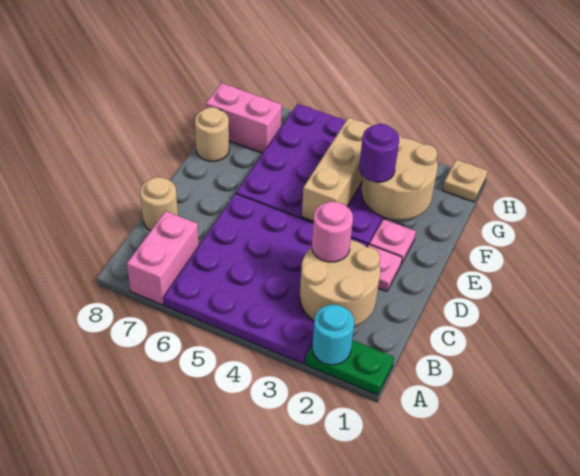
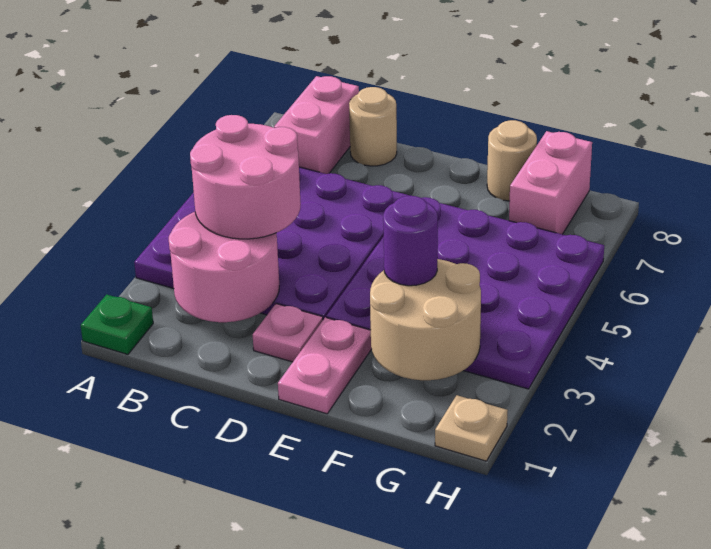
green 1x2 plate [305,340,394,395] -> green 1x1 plate [81,295,153,354]
cyan 1x1 round brick [312,305,354,365] -> none
pink 1x2 brick [127,211,199,305] -> pink 1x2 brick turned to [274,76,359,174]
tan 2x2 round brick [300,240,380,326] -> pink 2x2 round brick [169,212,279,322]
pink 1x1 round brick [312,201,353,262] -> pink 2x2 round brick [190,115,301,239]
pink 1x1 plate [370,219,416,264] -> pink 1x2 plate [278,317,371,414]
tan 1x3 brick [302,117,372,221] -> none

